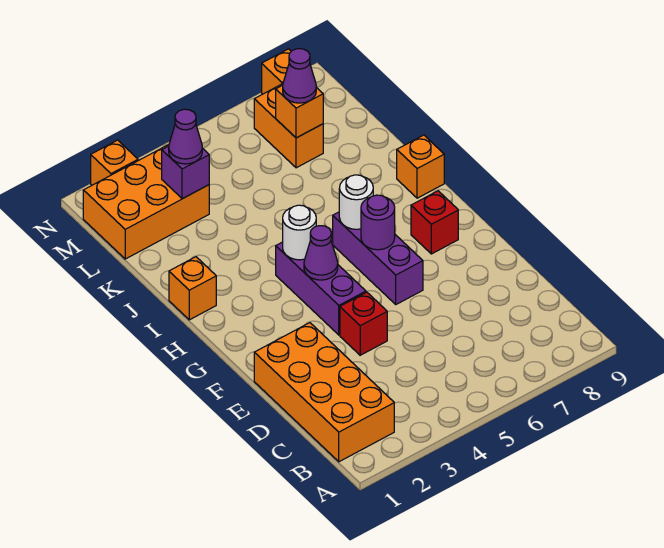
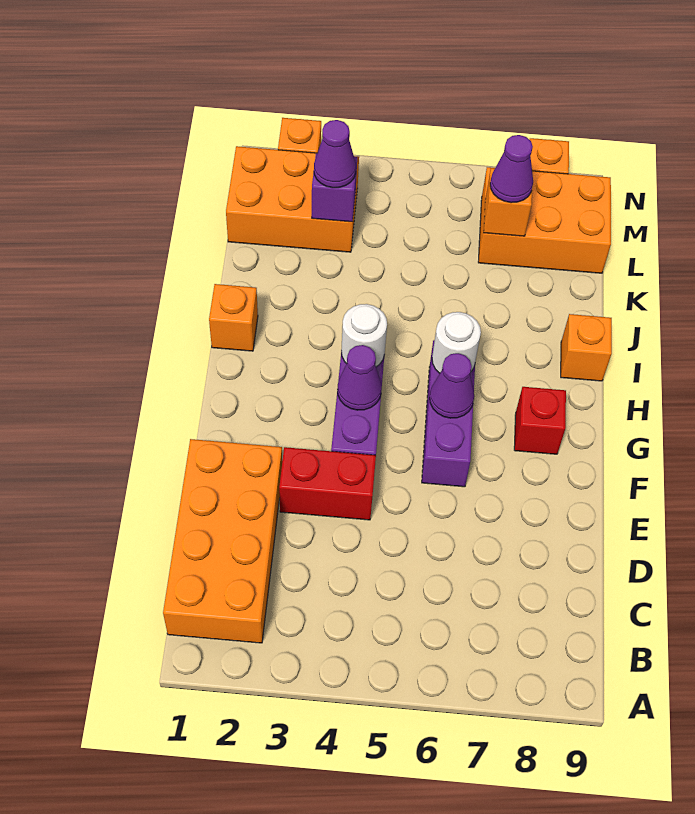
red 1x1 brick [340,292,387,355] -> red 1x2 brick [279,447,376,520]
purple 1x1 round brick [361,195,395,250] -> purple 1x1 cone [430,353,474,418]
orange 1x2 brick [254,84,323,168] -> orange 2x3 brick [478,167,611,273]

